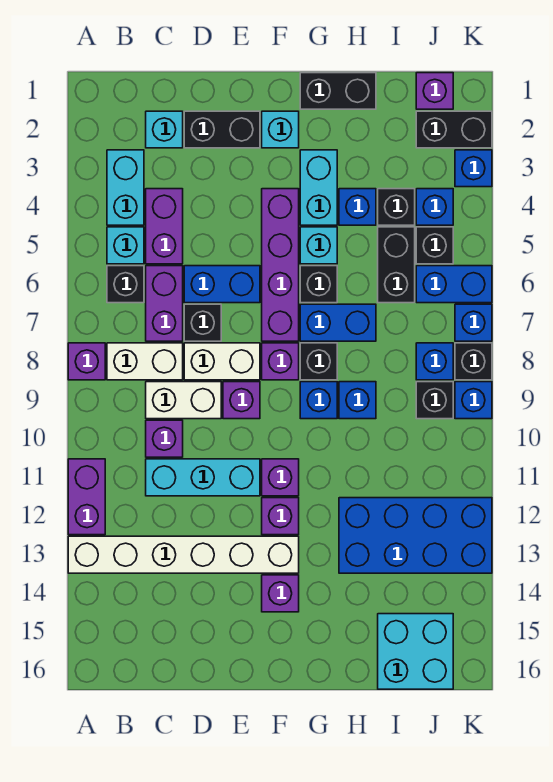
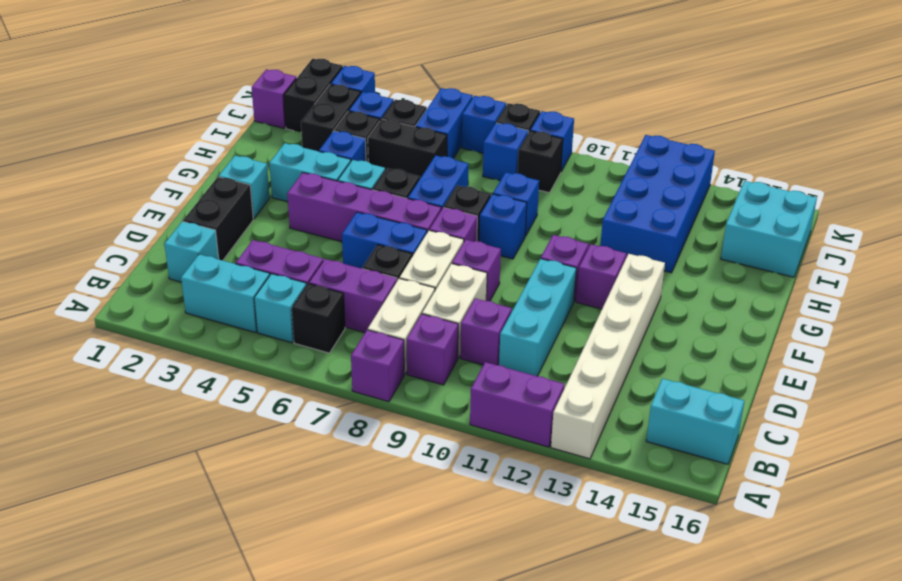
none -> cyan 1x2 brick [646,378,744,464]
blue 1x2 brick [184,266,260,303] -> blue 1x2 brick turned to [342,212,427,268]
purple 1x1 brick [262,575,299,612] -> purple 1x1 brick moved to [407,314,458,385]
black 1x2 brick [300,73,376,109] -> black 1x2 brick moved to [301,84,361,151]

